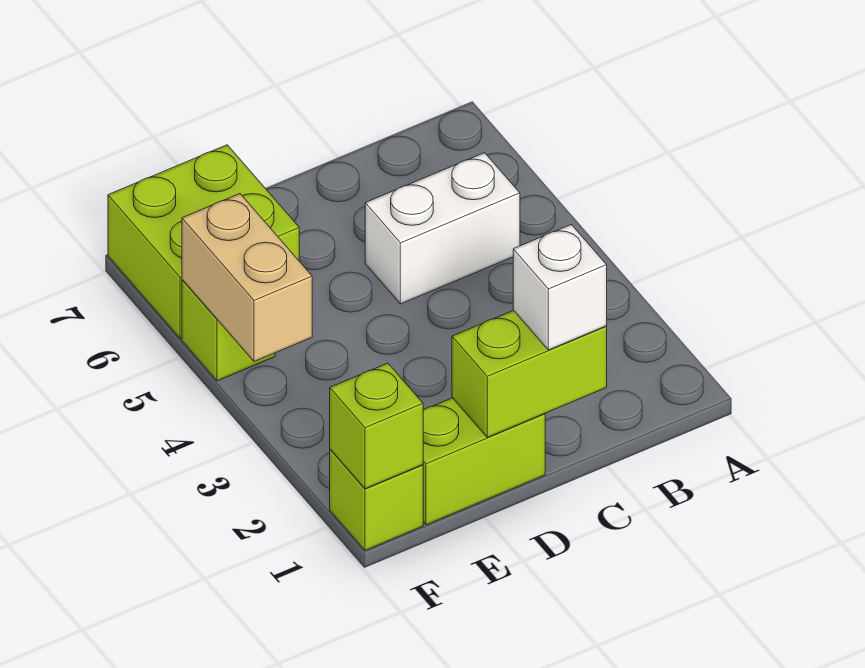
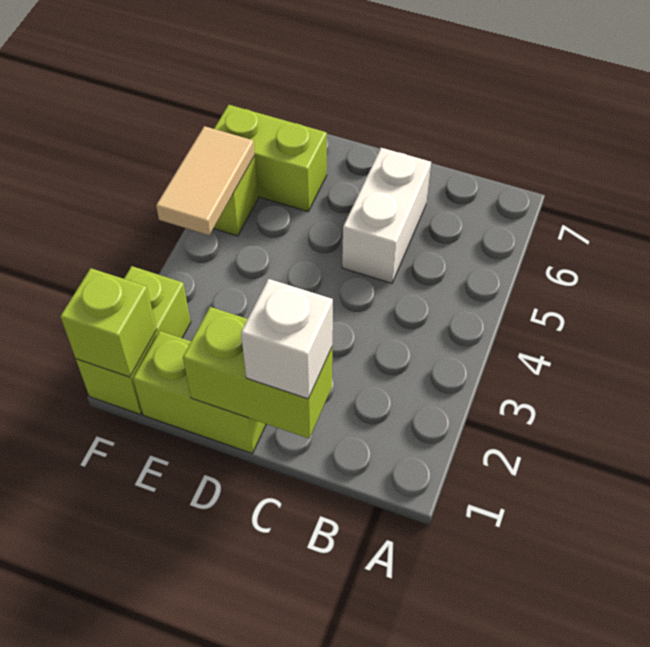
white 1x2 brick [365,153,520,304] -> white 1x2 brick turned to [342,148,431,283]
lime 2x2 brick [108,145,299,339] -> lime 1x2 brick [214,105,327,212]
lime 1x1 brick [330,449,423,550] -> lime 1x2 brick [76,266,191,414]
tan 1x2 brick [182,194,312,362] -> tan 1x2 tile [156,126,254,235]

